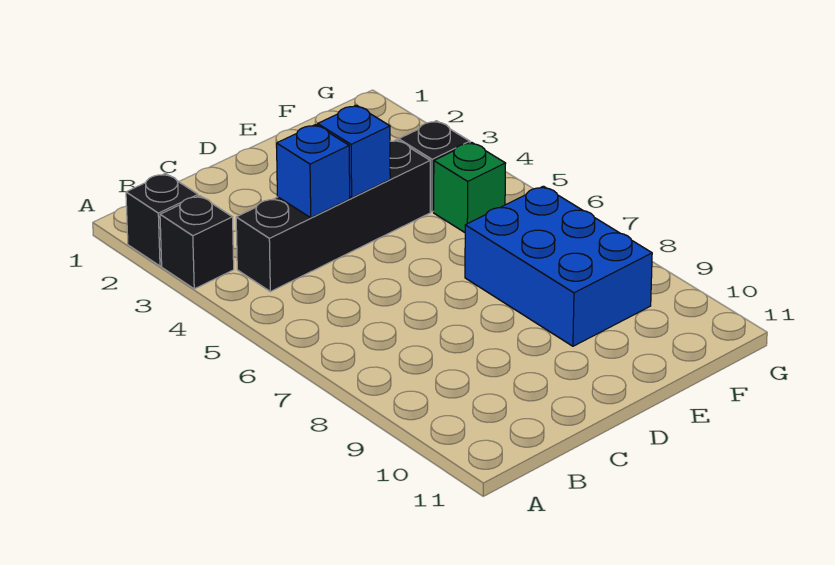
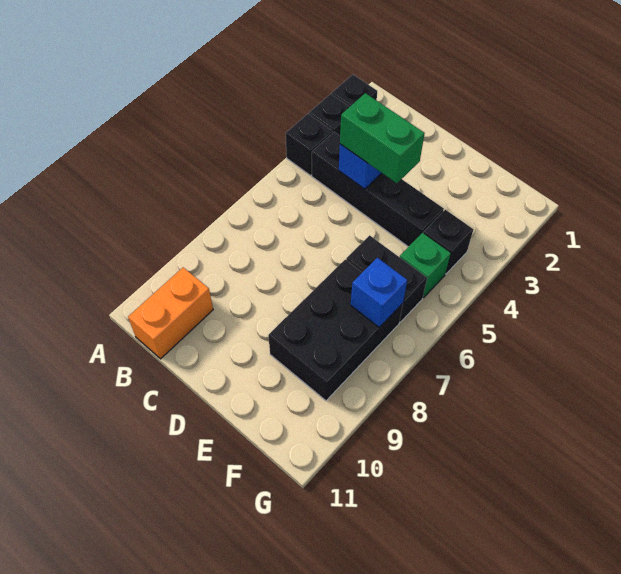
none -> black 1x1 brick [286,114,333,176]
none -> orange 1x2 brick [128,267,213,359]
none -> green 1x2 brick [340,93,425,183]
blue 1x1 brick [318,105,390,198] -> blue 1x1 brick moved to [351,258,407,327]
none -> black 1x2 brick [346,235,427,322]
blue 2x3 brick [465,186,652,346] -> black 2x3 brick [268,260,403,401]

